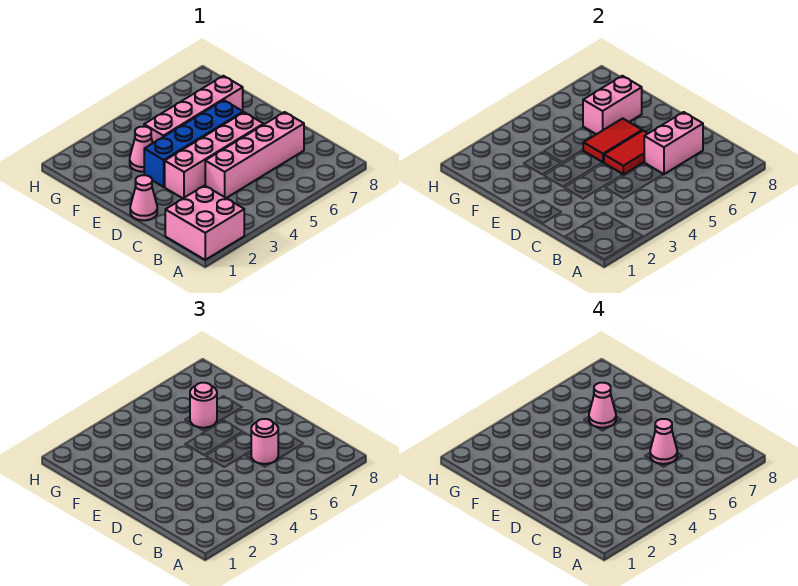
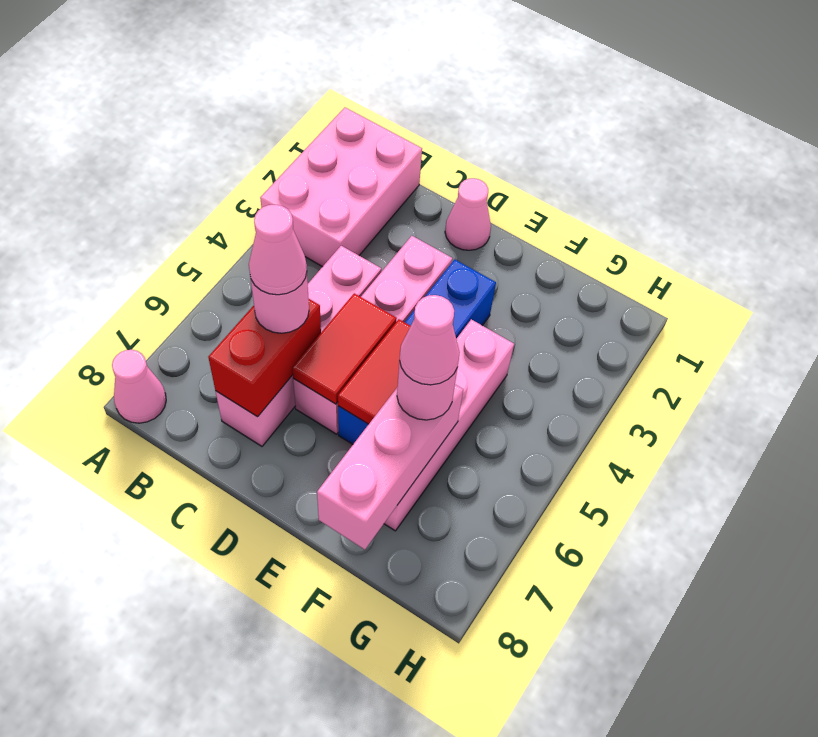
pink 2x2 brick [165,186,244,260] -> pink 2x3 brick [260,107,422,267]
pink 1x2 brick [644,112,703,174] -> red 1x2 brick [208,298,321,417]
pink 1x1 cone [130,127,153,172] -> pink 1x1 cone moved to [112,350,166,423]
pink 1x2 brick [583,76,642,134] -> pink 1x3 brick [317,385,463,550]

